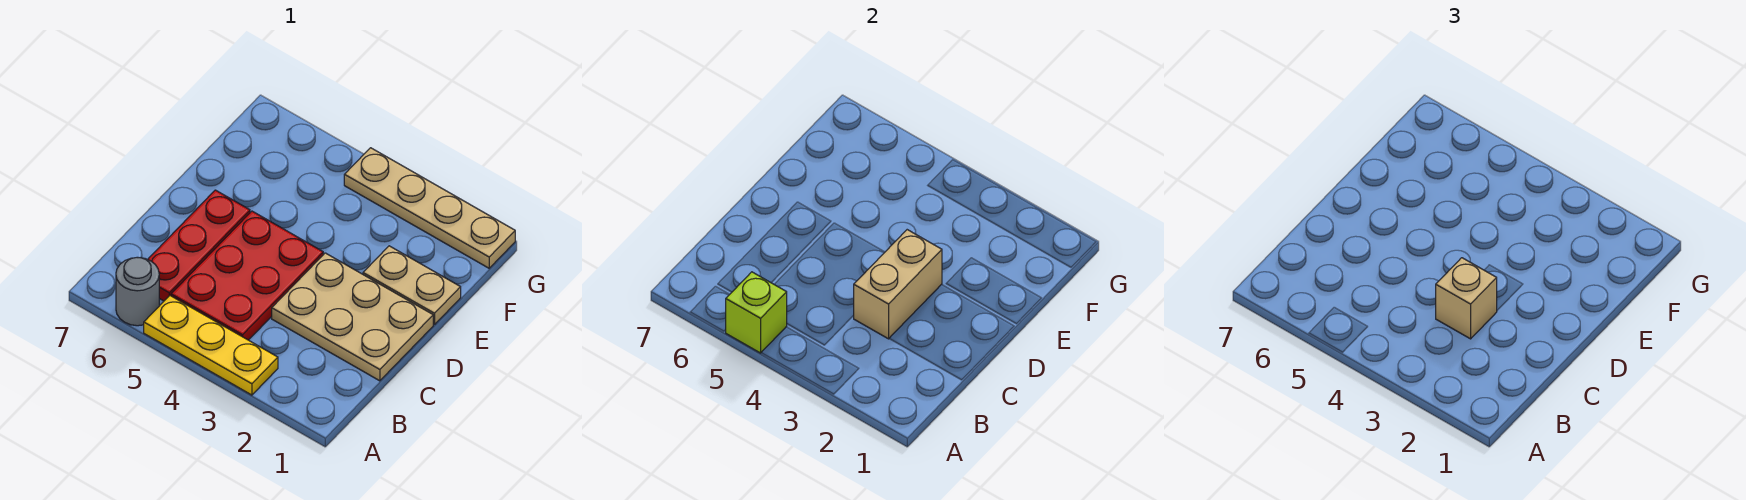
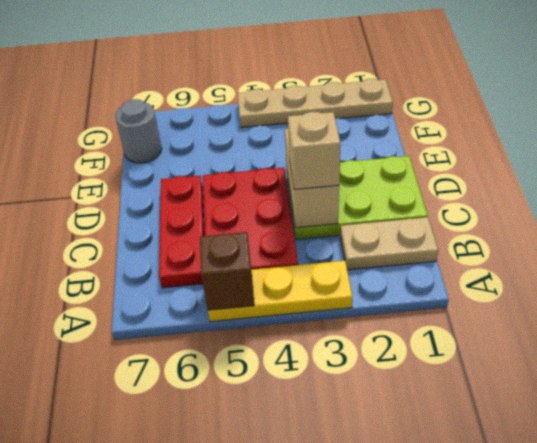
lime 1x1 brick [726,272,787,353] -> brown 1x1 brick [200,232,254,310]
grey 1x1 round brick [116,258,159,326] -> grey 1x1 round brick moved to [115,99,162,163]
tan 2x3 plate [272,253,433,381] -> lime 2x3 plate [287,156,428,240]
tan 1x2 plate [363,246,461,325] -> tan 1x2 plate moved to [340,217,438,270]

